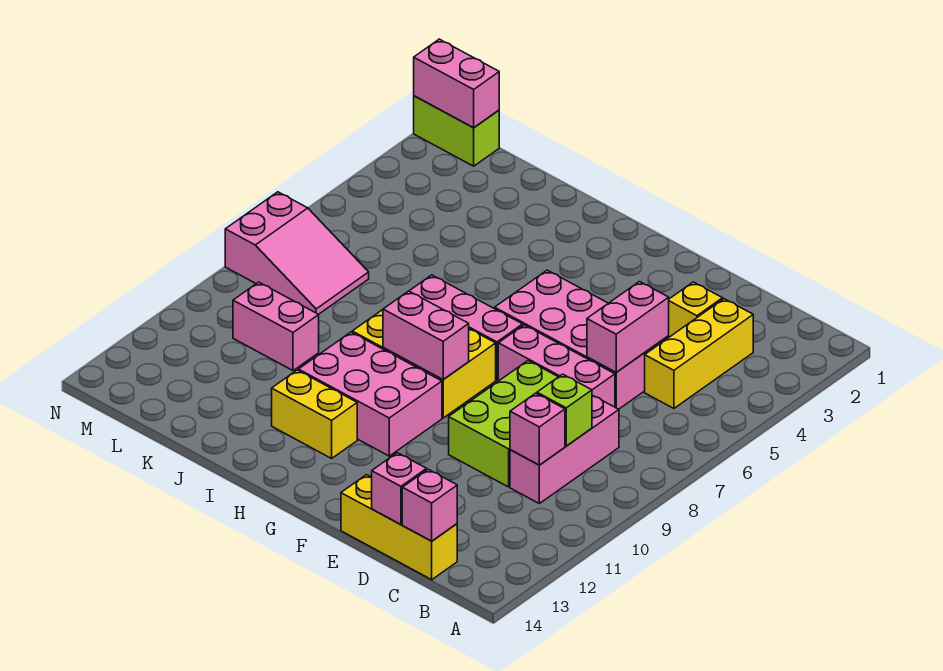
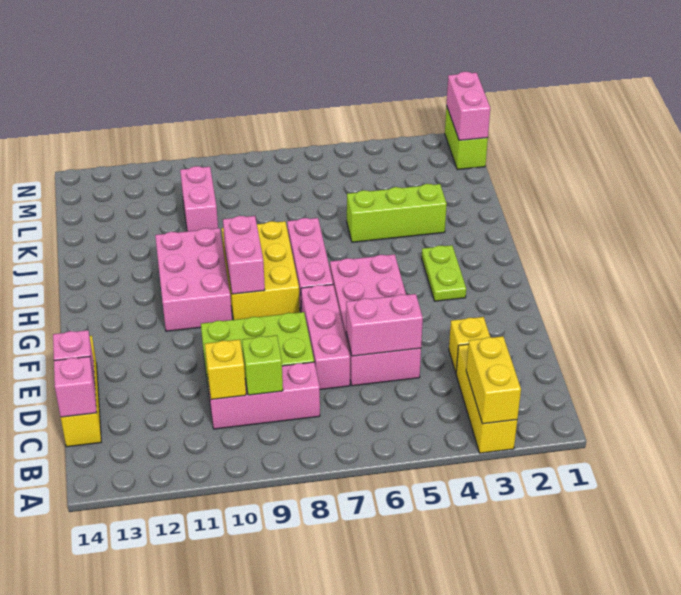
yellow 1x3 brick [645,299,753,408] -> yellow 1x3 brick turned to [456,344,517,453]
pink 1x1 brick [510,393,565,465] -> yellow 1x1 brick [205,340,246,399]
none -> lime 1x2 plate [422,245,466,301]
yellow 1x2 brick [272,370,357,458] -> yellow 1x2 brick moved to [466,336,521,424]
none -> lime 1x3 brick [347,184,447,242]
pink 2x3 slope [225,192,369,314] -> none

